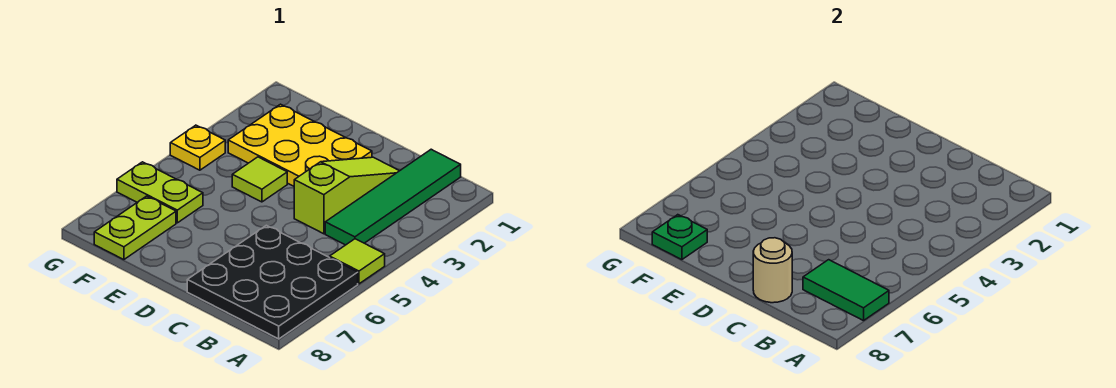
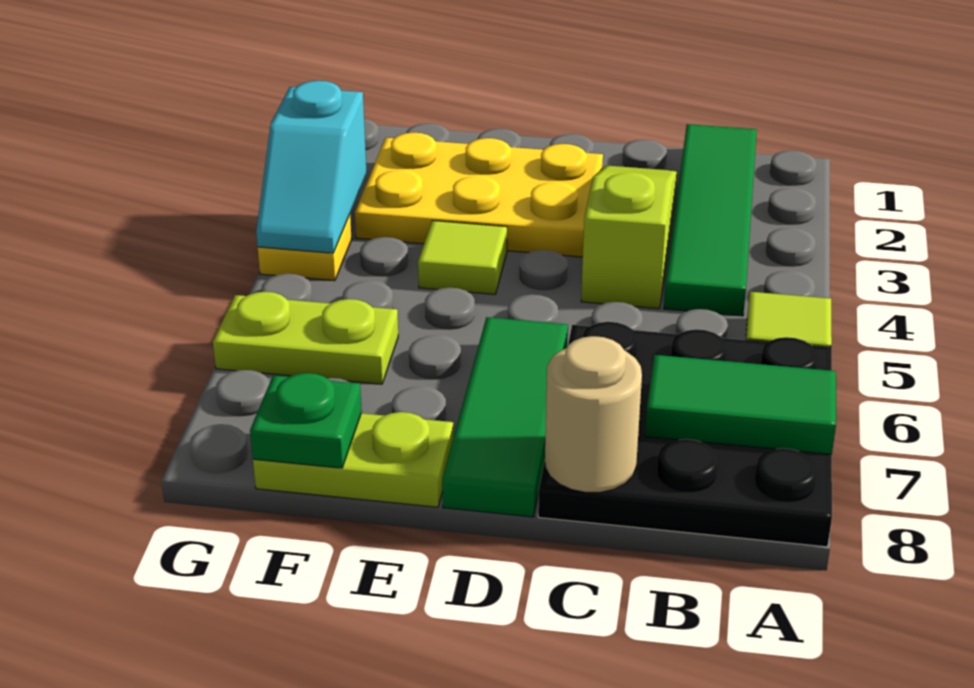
none -> green 1x3 tile [442,317,568,517]
lime 1x2 plate [94,196,176,260] -> lime 1x2 plate turned to [253,412,453,507]
none -> cyan 1x2 slope [256,81,367,253]

